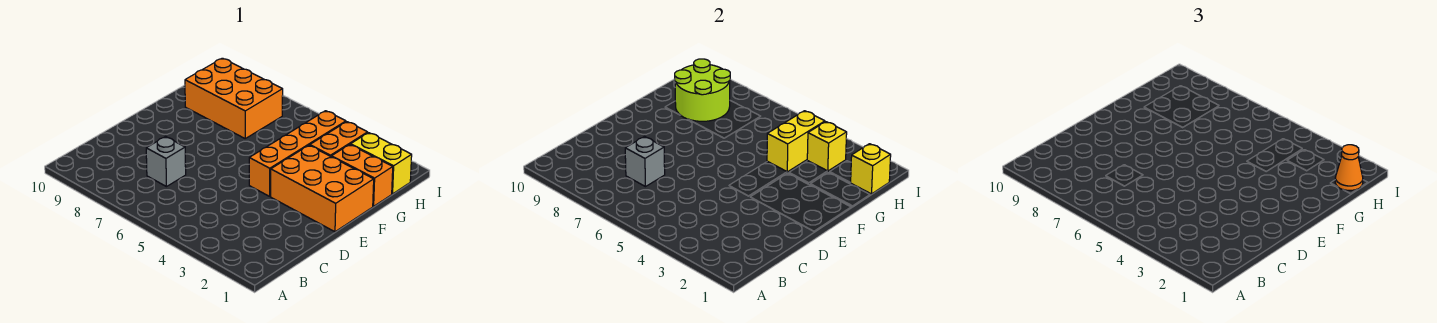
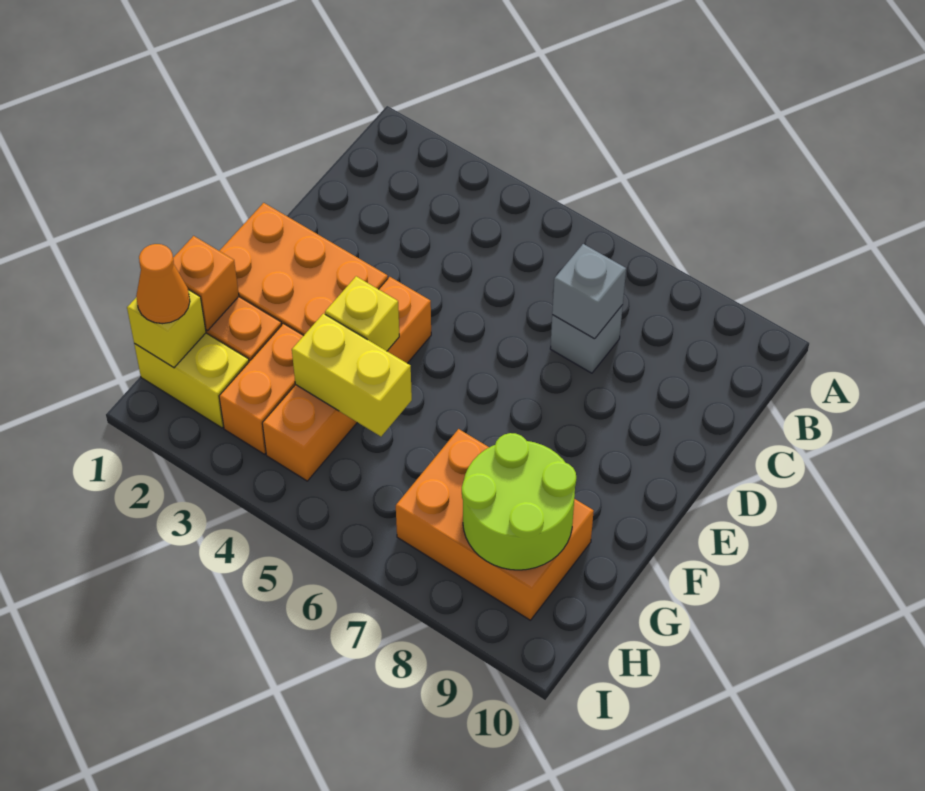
none -> orange 1x1 brick [173,236,239,331]
yellow 1x2 brick [767,111,825,172] -> yellow 1x2 brick turned to [292,314,412,436]
yellow 1x1 brick [807,122,847,171] -> yellow 1x1 brick moved to [325,276,399,351]

